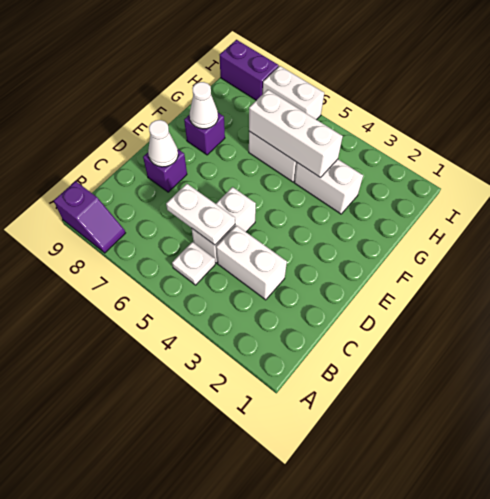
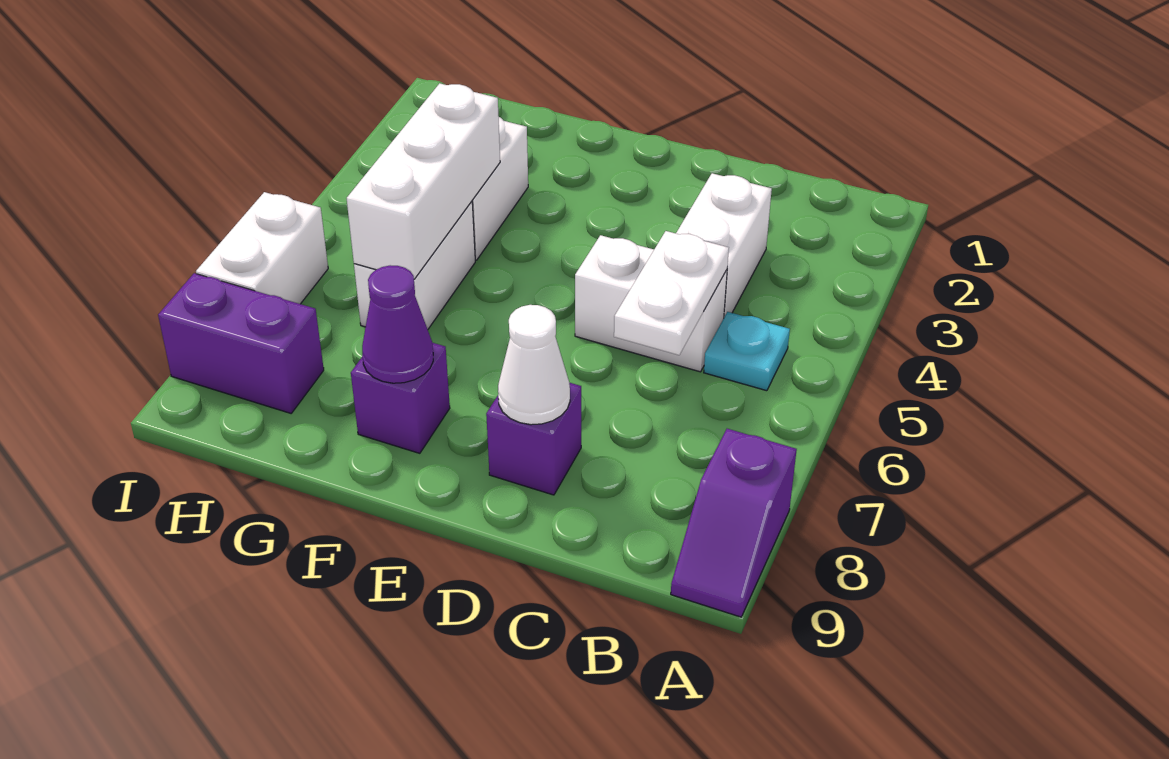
purple 1x2 slope [54,181,125,253] -> purple 1x2 slope turned to [671,429,797,617]
white 1x1 plate [172,242,216,285] -> cyan 1x1 plate [704,312,790,391]
white 1x1 cone [190,82,218,129] -> purple 1x1 cone [362,265,433,383]
purple 1x2 brick [220,40,279,100] -> purple 1x2 brick turned to [158,273,324,413]

